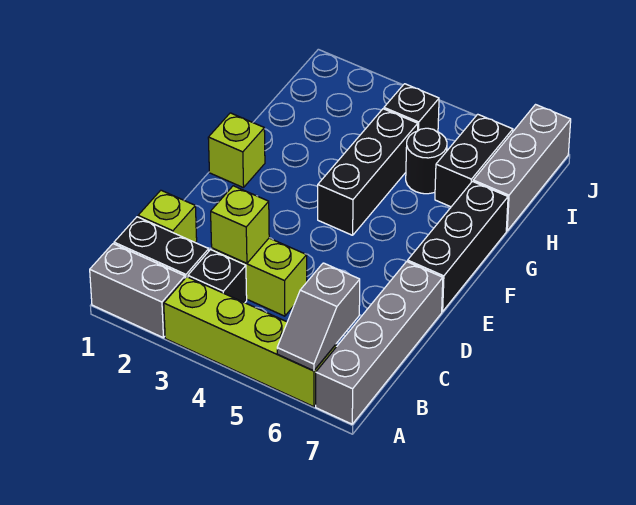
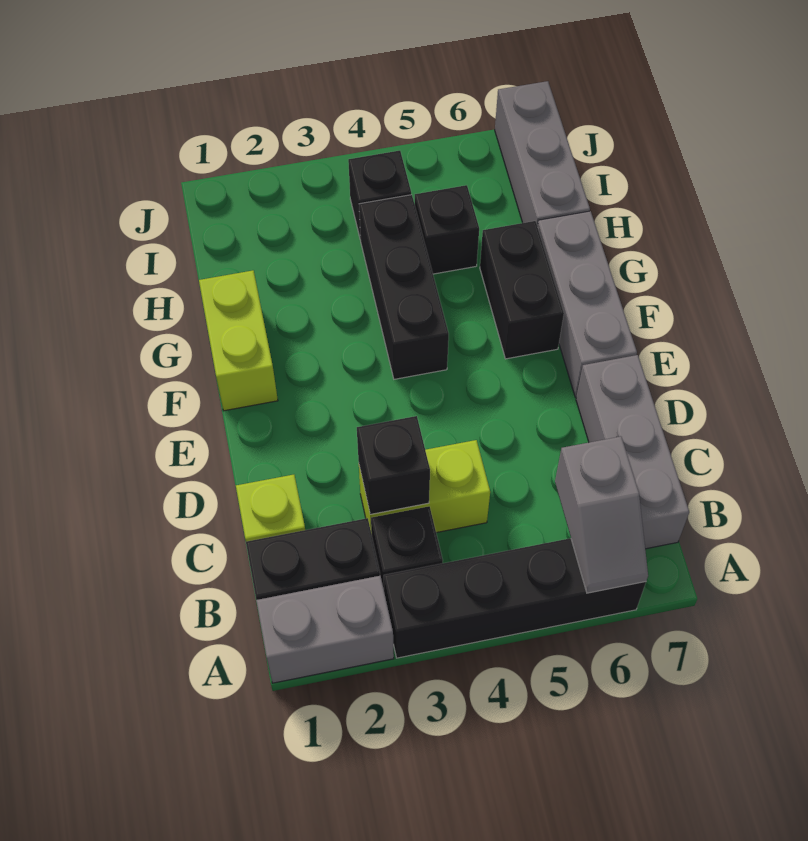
lime 1x4 brick [164,277,336,407] -> black 1x4 brick [384,538,646,658]
grey 1x4 brick [316,262,443,424] -> grey 1x3 brick [576,355,689,549]
lime 1x1 brick [211,186,269,263] -> black 1x1 brick [357,416,430,514]
black 1x3 brick [408,181,508,311] -> grey 1x3 brick [537,211,637,397]
lime 1x1 brick [208,113,265,188] -> lime 1x2 brick [199,270,278,411]
black 1x1 round brick [406,128,447,194] -> black 1x1 brick [415,185,479,274]
black 1x2 brick [435,114,513,207] -> black 1x2 brick moved to [480,221,564,359]

